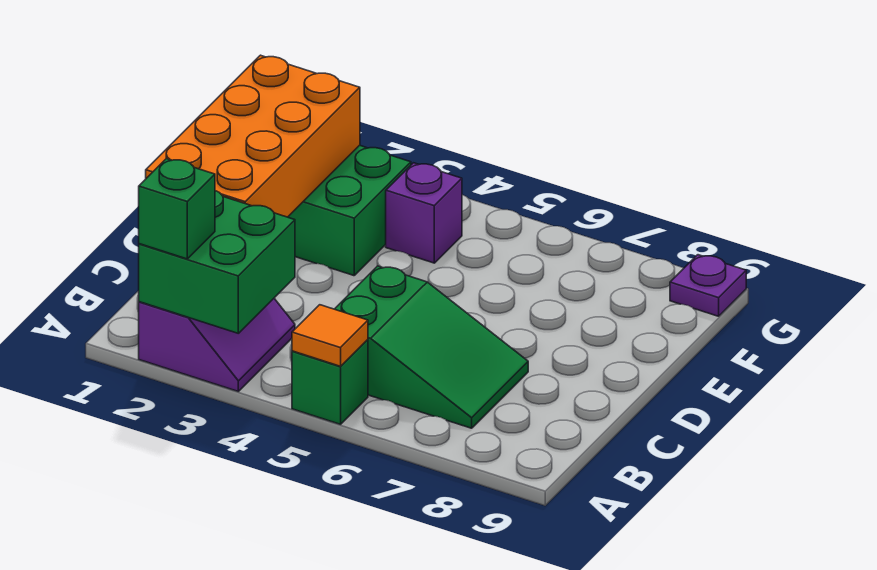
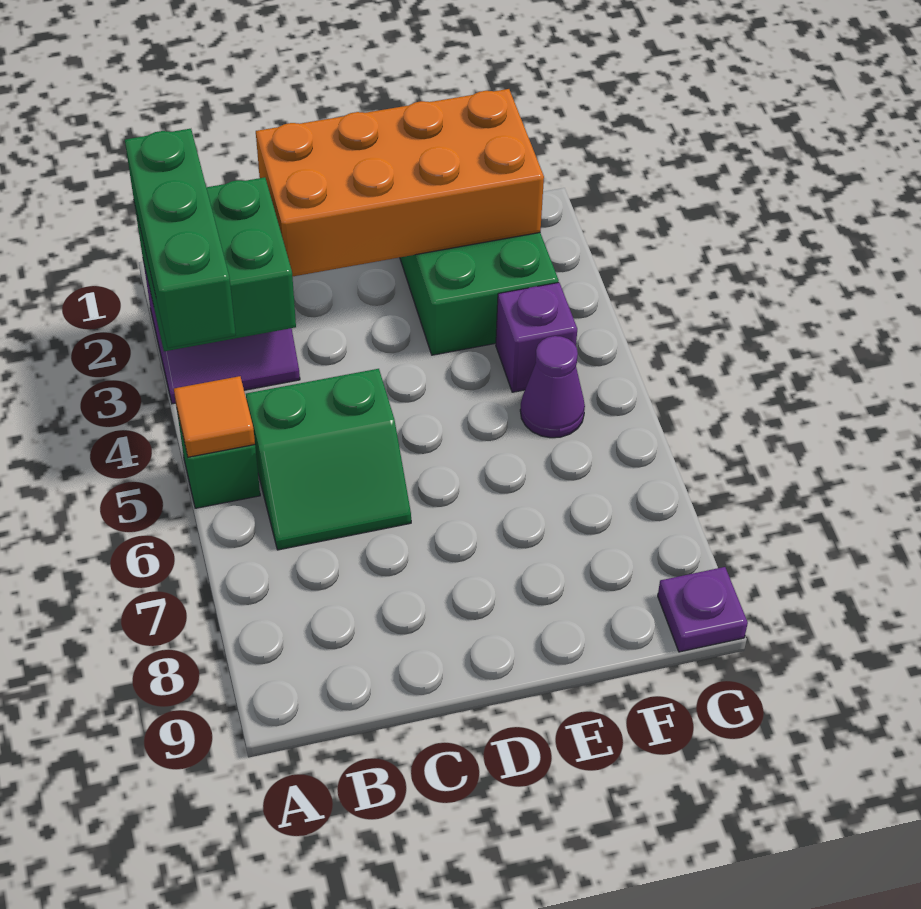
green 1x1 brick [139,159,215,259] -> green 1x3 brick [125,129,236,348]
green 2x3 slope [335,266,528,428] -> green 2x2 slope [246,369,411,550]
none -> purple 1x1 cone [520,336,585,438]

